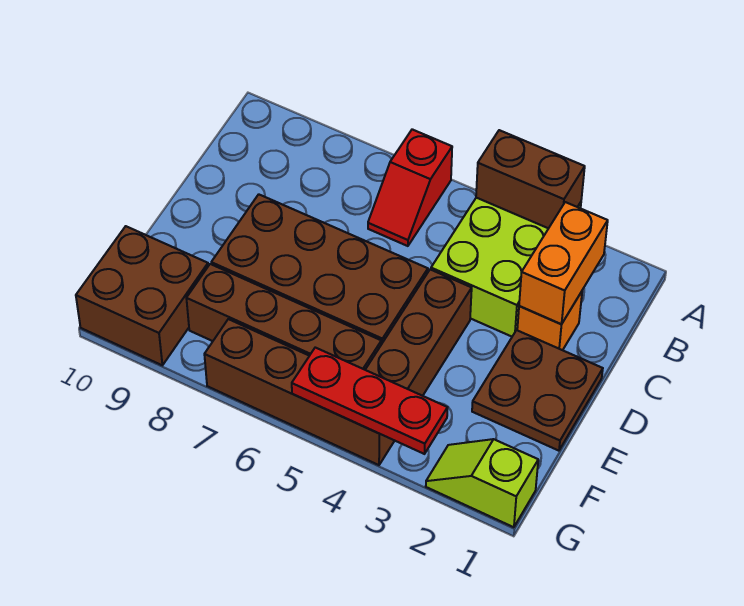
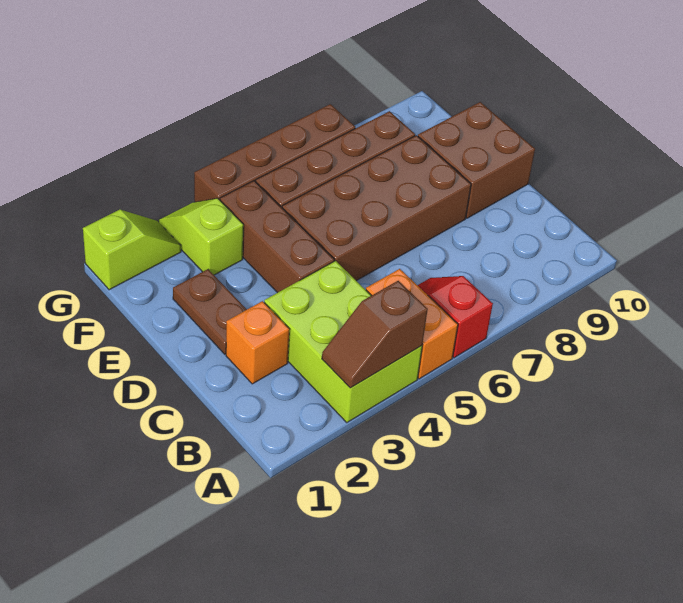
brown 1x2 brick [476,130,585,228] -> brown 1x2 slope [322,281,428,388]
orange 1x2 brick [519,202,608,324] -> orange 1x2 brick moved to [366,269,458,379]
brown 2x2 plate [472,330,603,451] -> brown 1x2 plate [173,269,247,354]
none -> lime 1x2 slope [159,198,243,275]
brown 2x2 brick [76,226,208,365] -> brown 2x2 brick moved to [418,102,535,218]
red 1x3 plate [292,348,448,454] -> none

